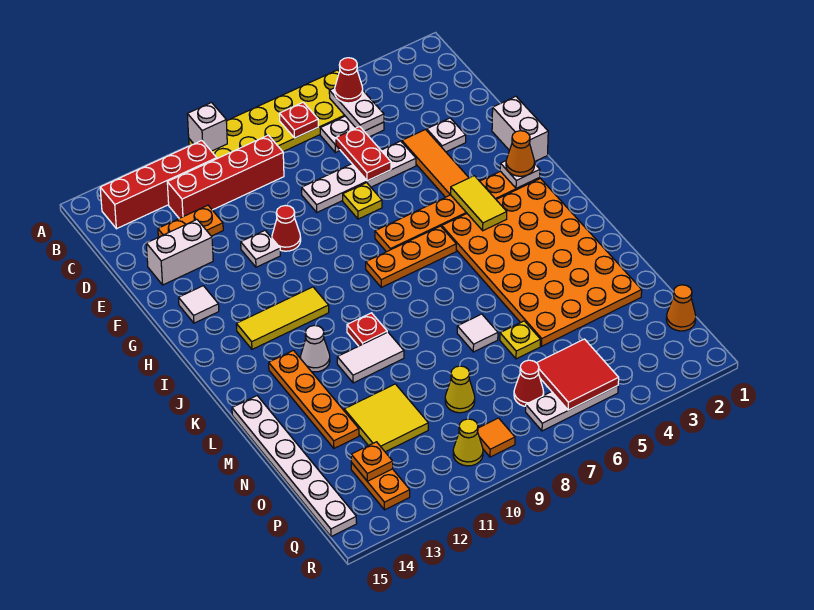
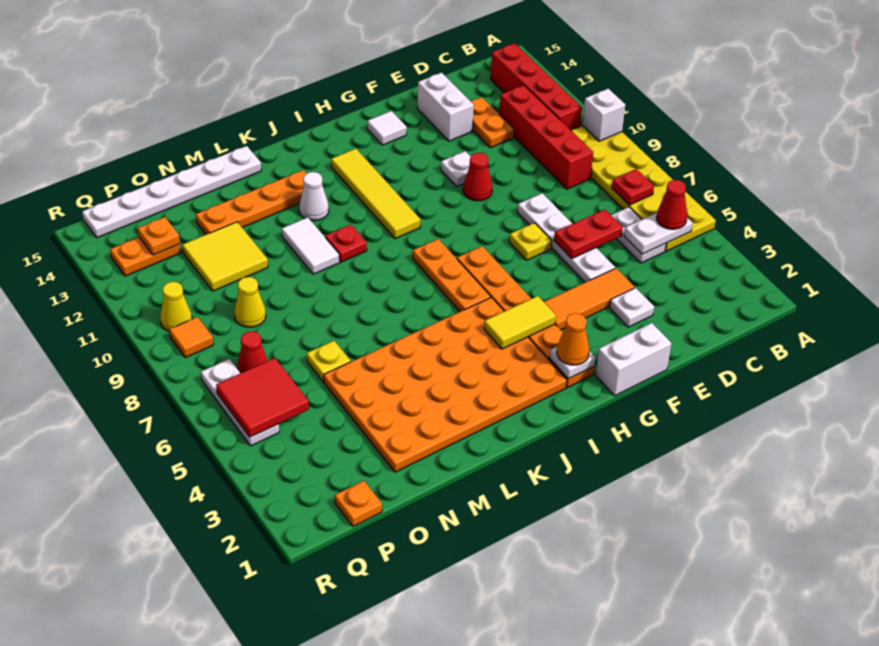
yellow 1x3 tile [236,287,329,349] -> yellow 1x4 tile [331,149,420,239]
white 1x1 tile [457,314,498,352] -> none
orange 1x1 cone [666,285,696,331] -> orange 1x1 plate [335,481,382,526]

